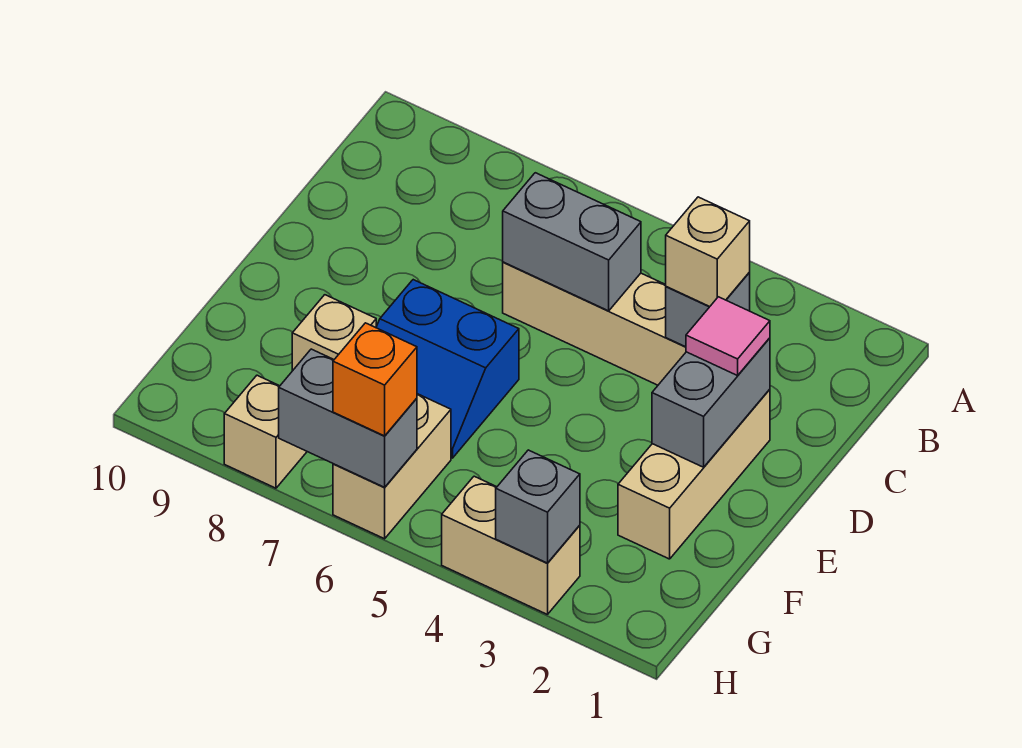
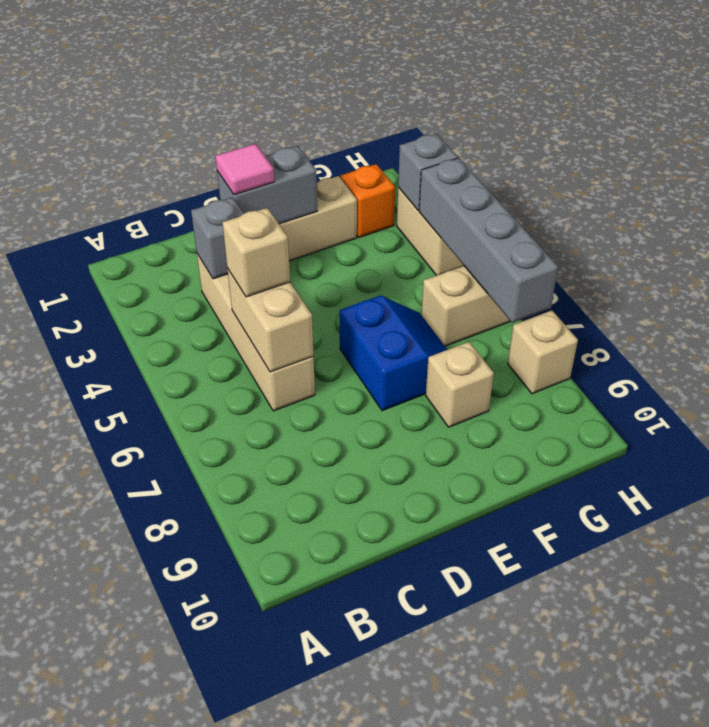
tan 1x1 brick [666,197,750,307] -> tan 1x1 brick moved to [222,208,290,297]
grey 1x2 brick [503,173,641,311] -> tan 1x2 brick [227,268,314,372]
grey 1x2 brick [279,349,417,487] -> grey 1x4 brick [419,158,558,323]
orange 1x1 brick [333,323,417,436] -> orange 1x1 brick moved to [340,164,395,237]

